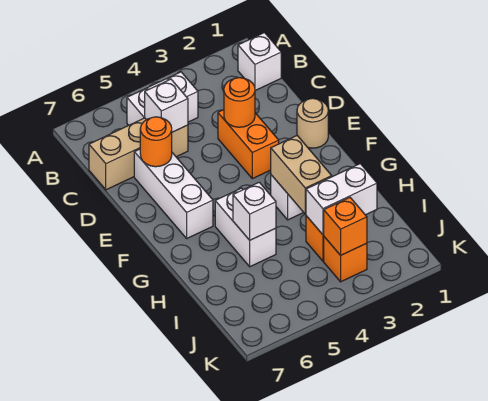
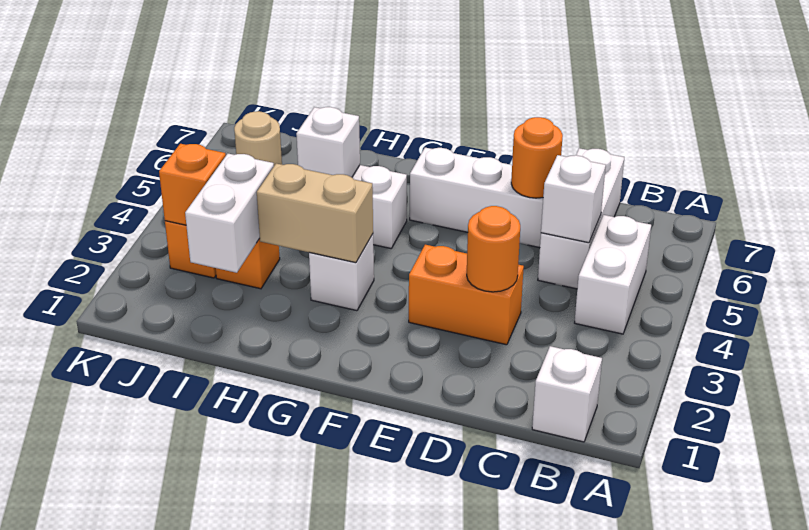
tan 1x3 brick [89,118,188,190] -> white 1x3 brick [538,148,624,289]
tan 1x1 round brick [297,98,328,148] -> tan 1x1 round brick moved to [234,111,282,166]

